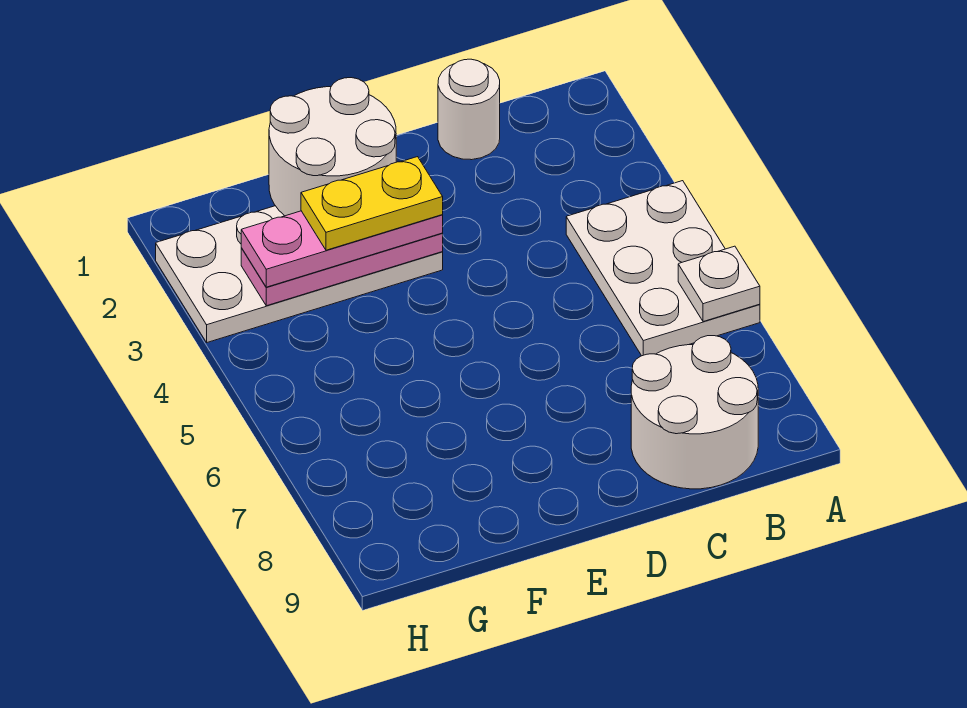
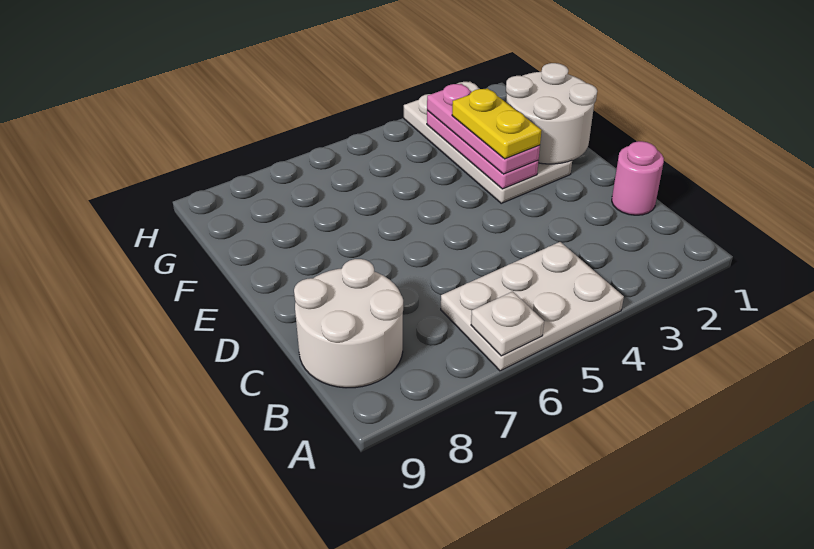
white 1x1 round brick [438,59,500,160] -> pink 1x1 round brick [612,141,664,215]

